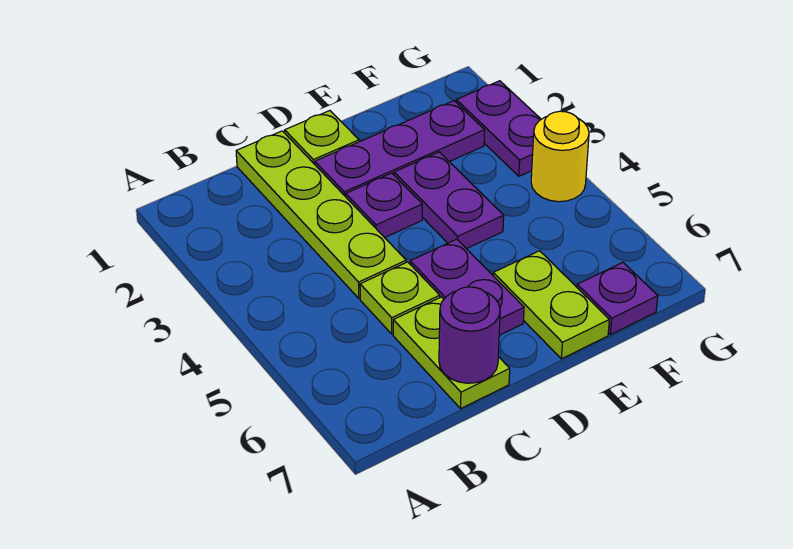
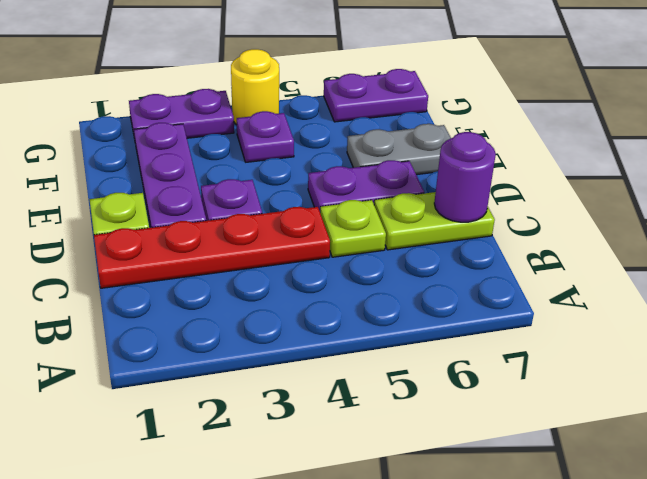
lime 1x4 plate [236,131,406,298] -> red 1x4 plate [94,207,330,288]
purple 1x2 plate [394,152,504,249] -> purple 1x2 plate moved to [324,69,428,122]
lime 1x2 plate [493,251,609,359] -> grey 1x2 plate [347,124,451,175]
purple 1x1 plate [577,263,658,335] -> purple 1x1 plate moved to [237,111,294,162]

